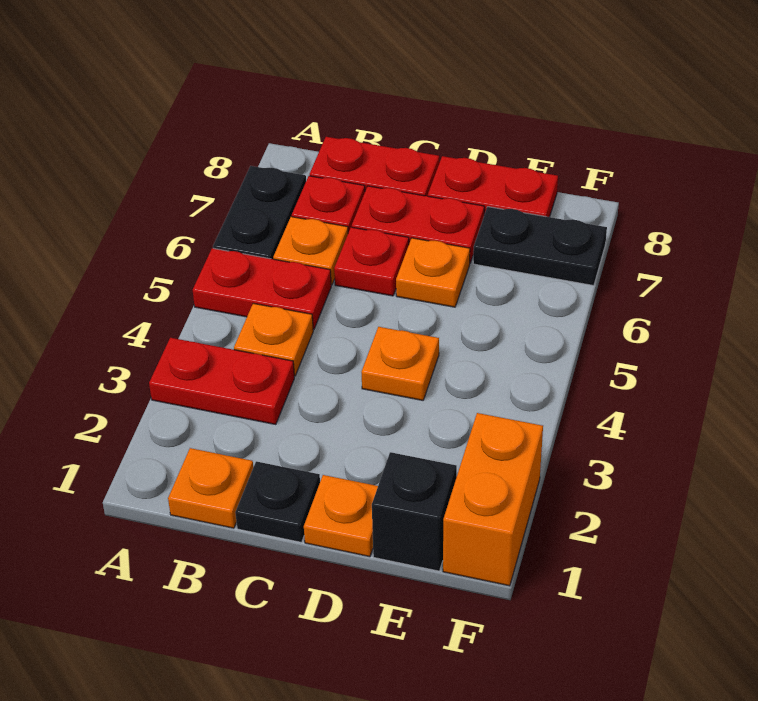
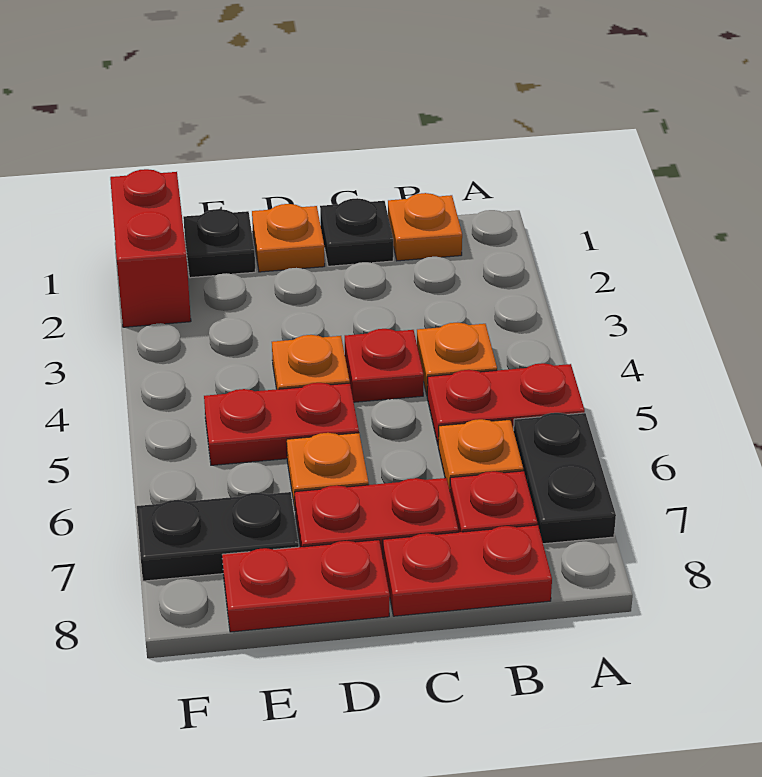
red 1x2 plate [149,338,294,425] -> red 1x2 plate moved to [204,383,359,465]
red 1x1 plate [334,227,409,296] -> red 1x1 plate moved to [345,329,424,402]
black 1x1 brick [372,452,457,571] -> black 1x1 plate [183,209,255,278]
orange 1x2 brick [443,413,543,586] -> red 1x2 brick [110,169,191,327]

